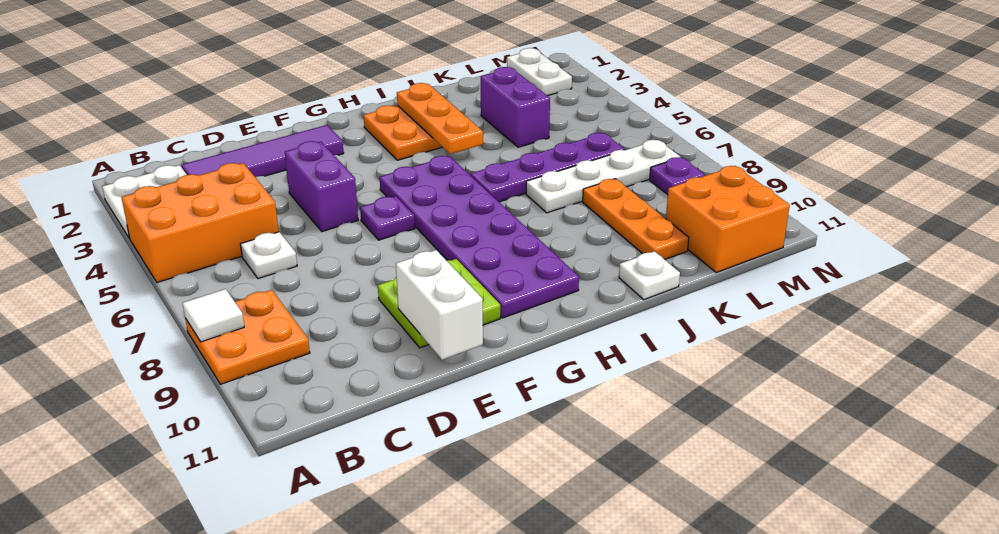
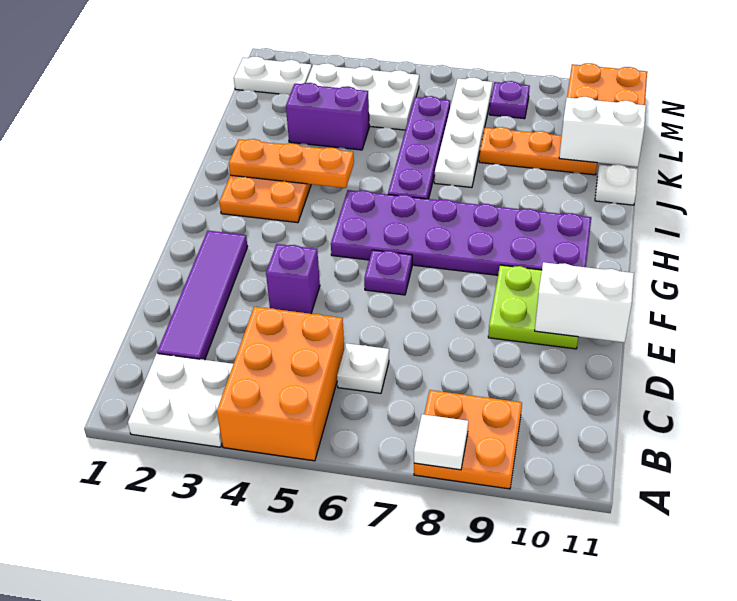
purple 1x2 brick [285,141,358,231] -> purple 1x1 brick [266,244,320,314]
none -> white 1x2 brick [559,97,646,167]
none -> white 2x3 plate [306,63,419,130]

